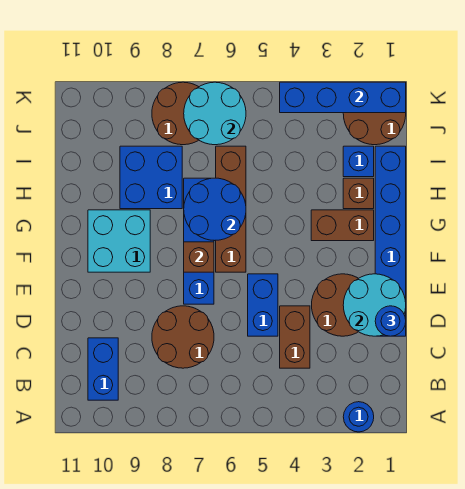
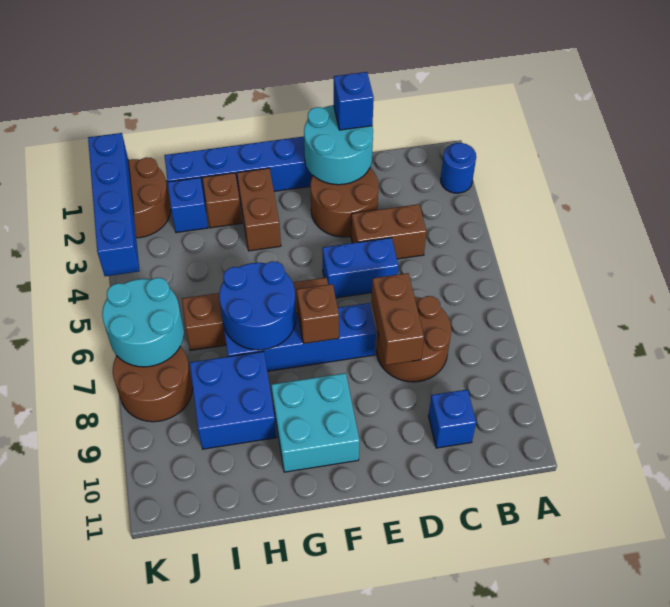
blue 1x2 brick [88,338,118,400] -> blue 1x1 brick [428,389,476,448]
blue 1x1 round brick [375,306,406,336] -> blue 1x1 brick [334,72,374,130]
none -> brown 1x2 brick [371,273,424,365]

